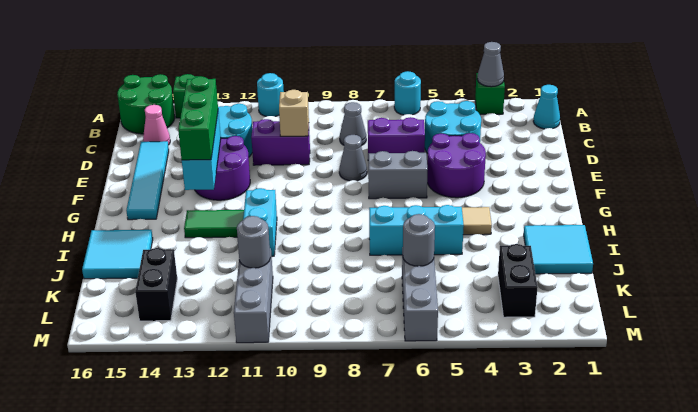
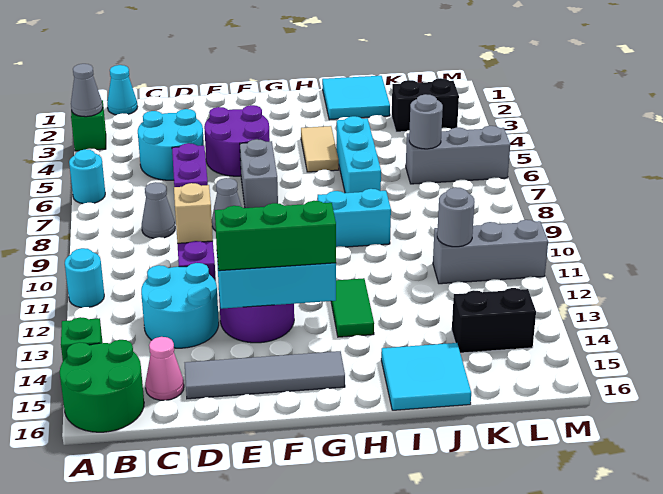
cyan 1x4 tile [126,141,169,220] -> grey 1x4 tile [185,351,345,399]
cyan 1x2 brick [243,188,277,256] -> cyan 1x2 brick moved to [318,189,391,247]

